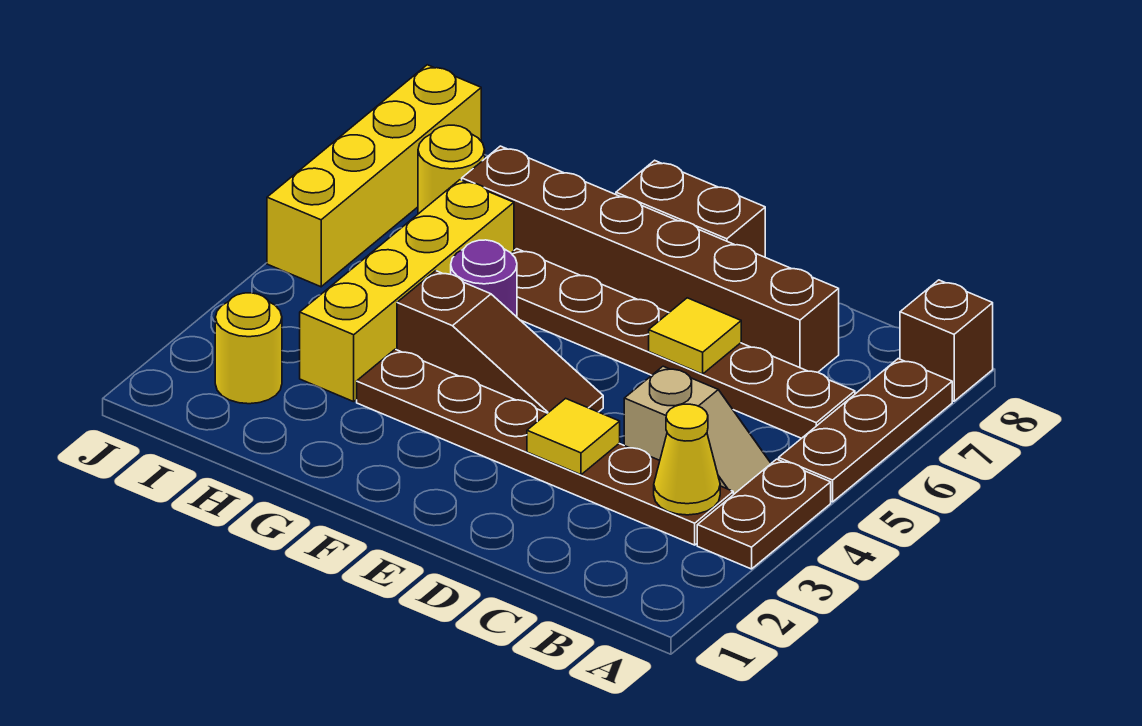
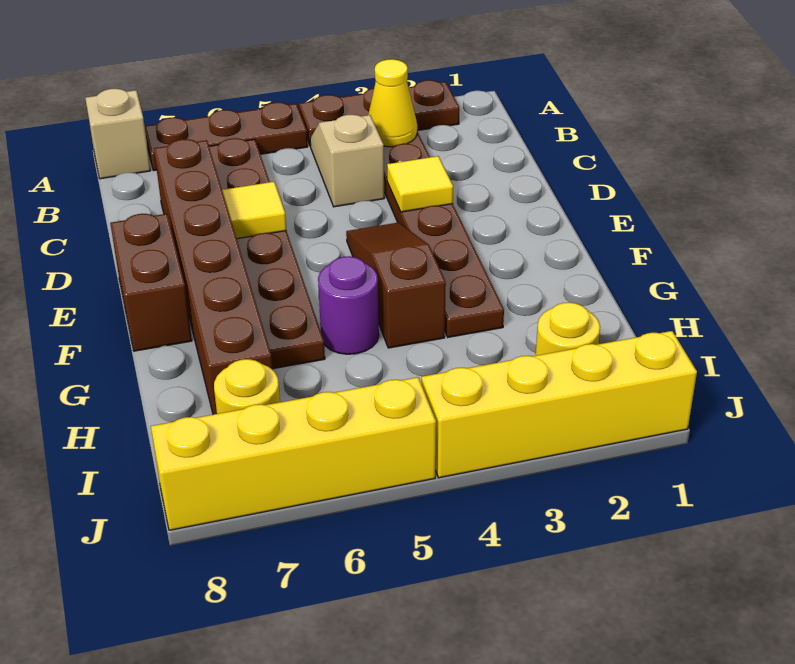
brown 1x2 plate [697,459,831,569] -> brown 1x3 plate [299,80,459,146]
brown 1x1 brick [900,280,993,401] -> tan 1x1 brick [85,89,151,179]
yellow 1x4 brick [300,180,514,402] -> yellow 1x4 brick moved to [422,331,697,478]

